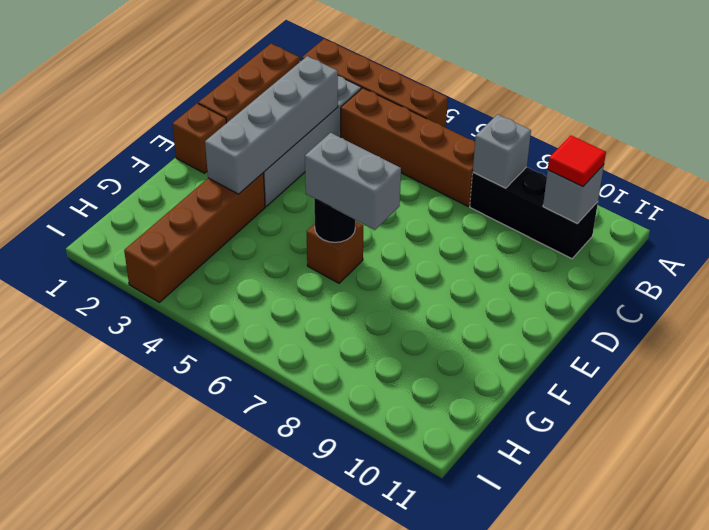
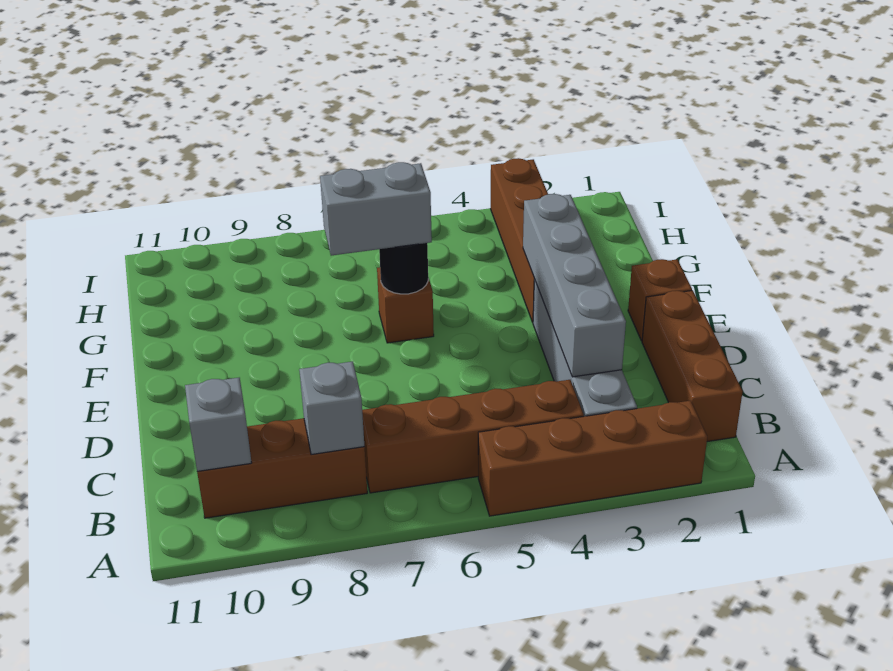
black 1x3 brick [470,167,598,259] -> brown 1x3 brick [197,418,367,518]
red 1x1 tile [548,135,606,186] -> none

